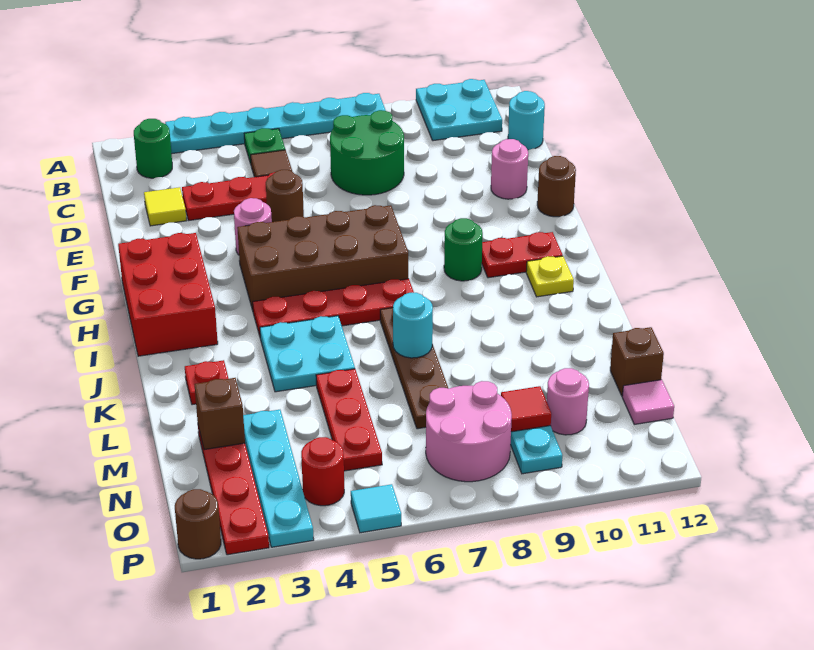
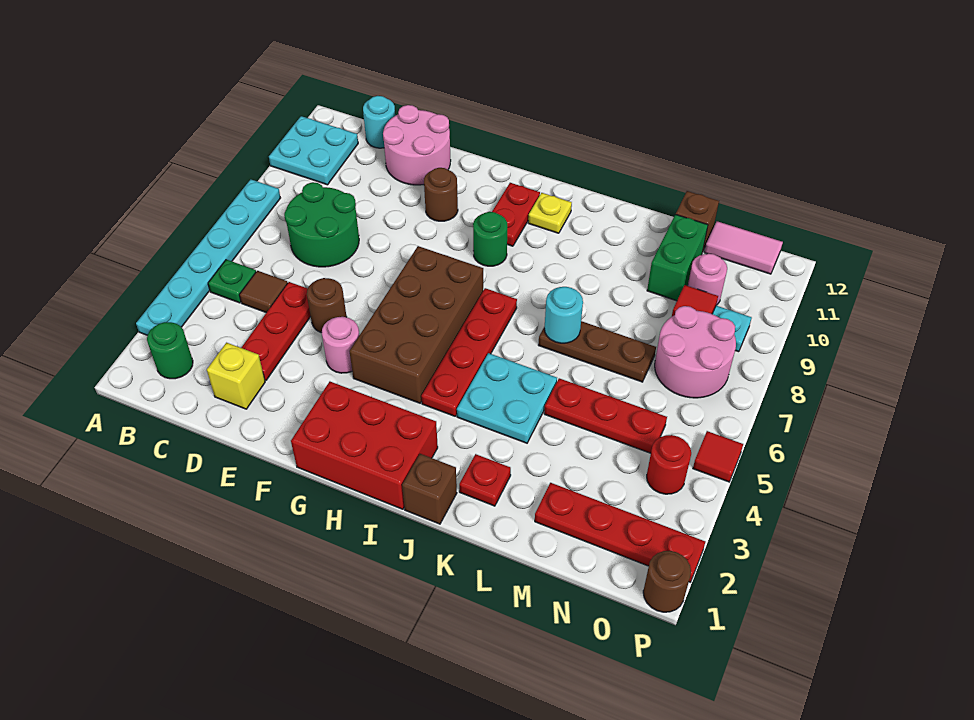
yellow 1x1 tile [144,187,186,226] -> yellow 1x1 brick [207,343,265,409]
pink 1x1 round brick [491,139,528,199] -> pink 2x2 round brick [383,105,451,185]
brown 1x1 round brick [537,156,576,217] -> brown 1x1 round brick moved to [424,168,458,221]
brown 1x4 plate [380,308,449,429] -> brown 1x3 plate [539,321,656,382]
brown 1x1 brick [194,378,245,450] -> brown 1x1 brick moved to [402,454,457,524]
cyan 1x4 plate [243,410,314,547] -> none
none -> green 1x2 brick [647,214,708,301]
pink 1x1 tile [622,380,674,424] -> pink 1x2 tile [704,221,783,274]
cyan 1x1 tile [351,484,401,533] -> red 1x1 tile [693,431,743,482]

